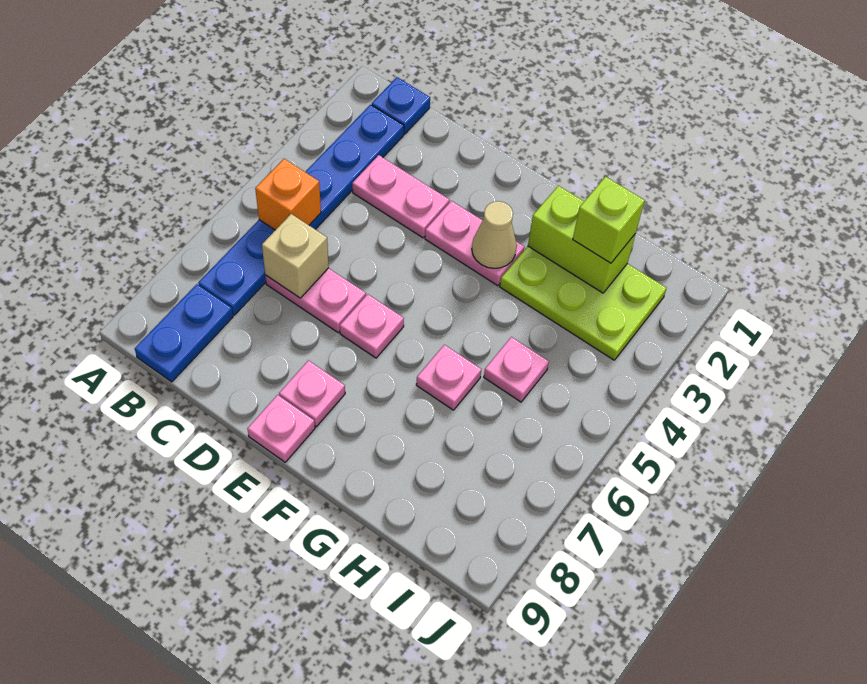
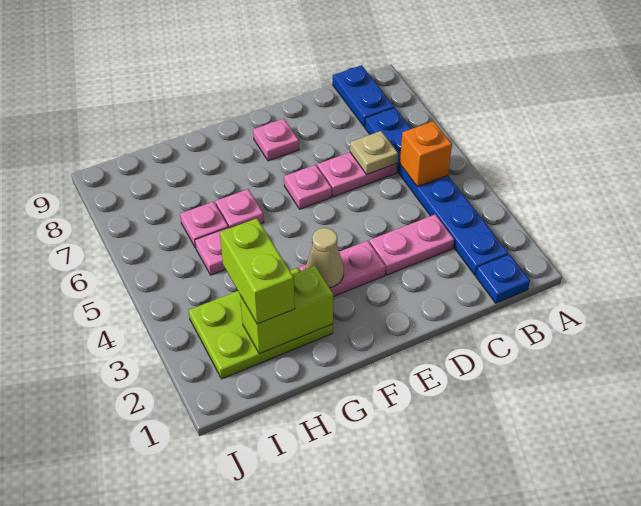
tan 1x1 brick [262,214,329,298] -> tan 1x1 plate [350,131,398,174]
pink 1x1 plate [247,395,315,462] -> pink 1x1 plate moved to [180,202,228,248]
lime 1x1 brick [573,177,645,263] -> lime 1x2 brick [220,218,295,324]

